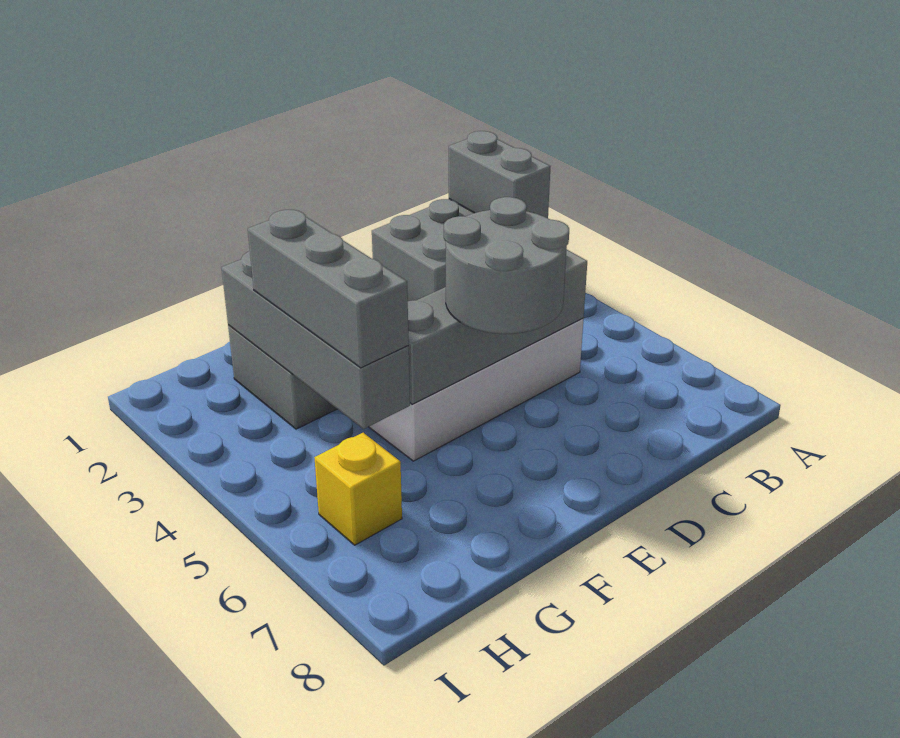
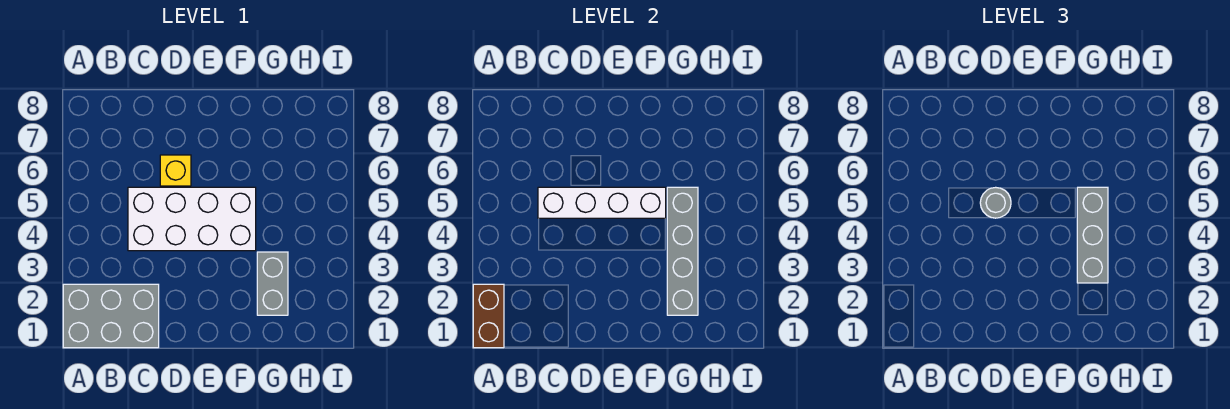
grey 1x2 brick [449,131,551,218] -> brown 1x2 brick [473,284,504,348]
grey 1x4 brick [408,249,587,404] -> white 1x4 brick [538,187,666,218]
grey 2x2 round brick [444,197,569,334] -> grey 1x1 round brick [980,187,1011,218]
yellow 1x1 brick [314,433,402,545] -> yellow 1x1 brick moved to [160,155,191,186]

